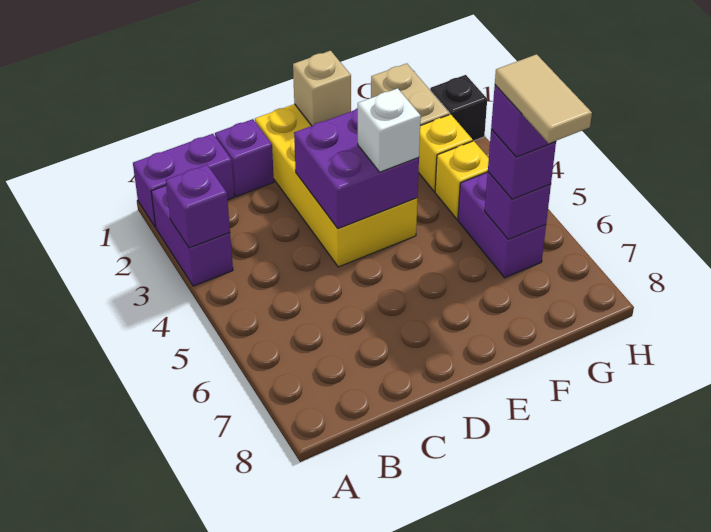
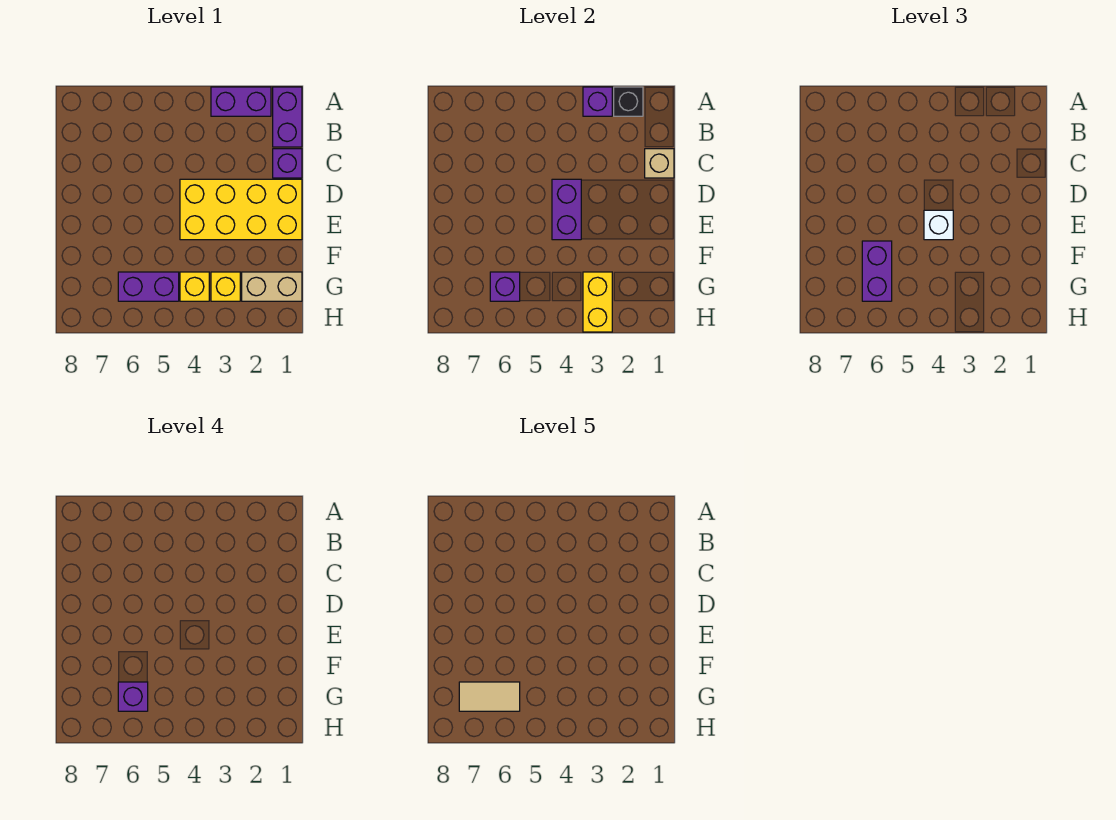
purple 2x2 brick [294,108,419,229] -> purple 1x2 brick [552,179,581,240]
tan 1x1 brick [293,51,351,126] -> tan 1x1 brick moved to [645,149,674,178]
none -> yellow 1x2 brick [583,272,612,332]
purple 1x1 brick [488,130,556,200] -> purple 1x2 brick [862,241,892,301]
black 1x1 brick [430,75,487,141] -> black 1x1 brick moved to [614,87,643,116]

